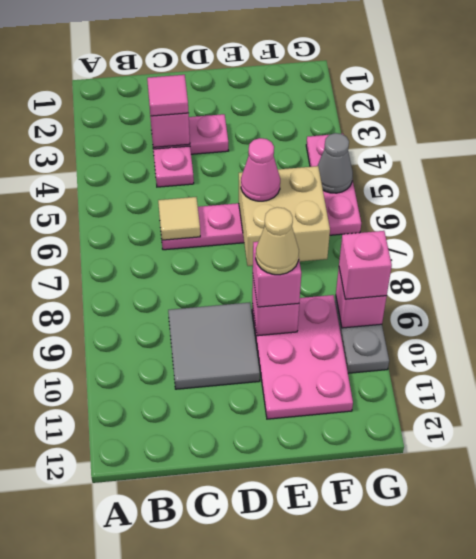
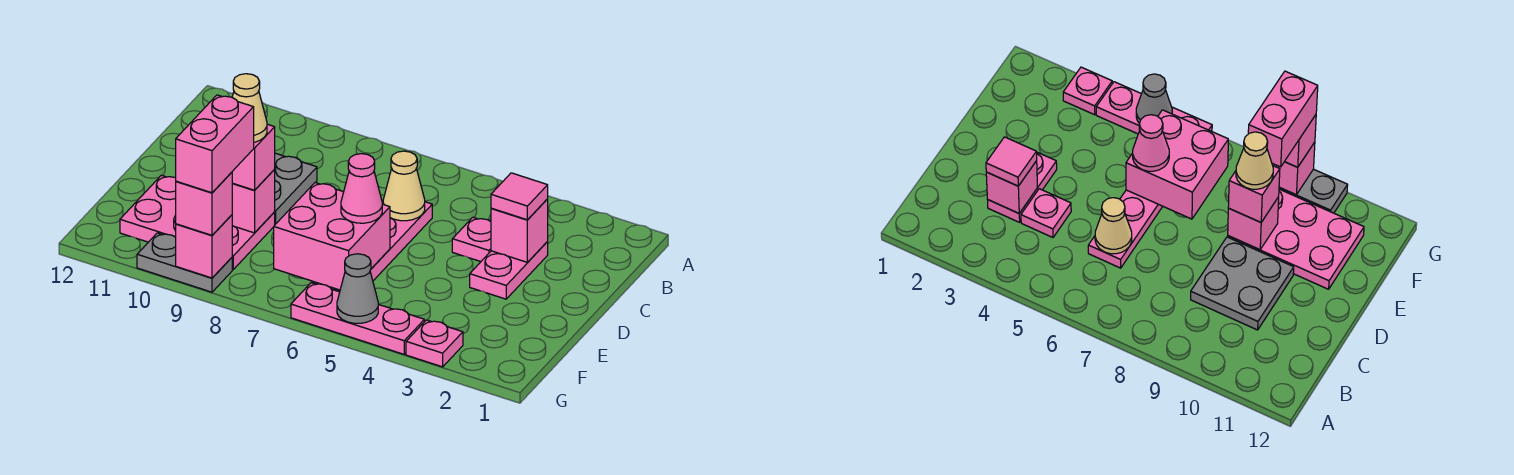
tan 1x1 tile [158,197,200,240] -> tan 1x1 cone [383,151,425,221]
grey 2x2 tile [168,302,260,389] -> grey 2x2 plate [274,153,317,224]
tan 2x2 brick [239,166,330,266] -> pink 2x2 brick [274,182,390,290]
none -> pink 1x2 brick [176,95,254,193]
none -> pink 1x1 plate [406,320,463,367]

